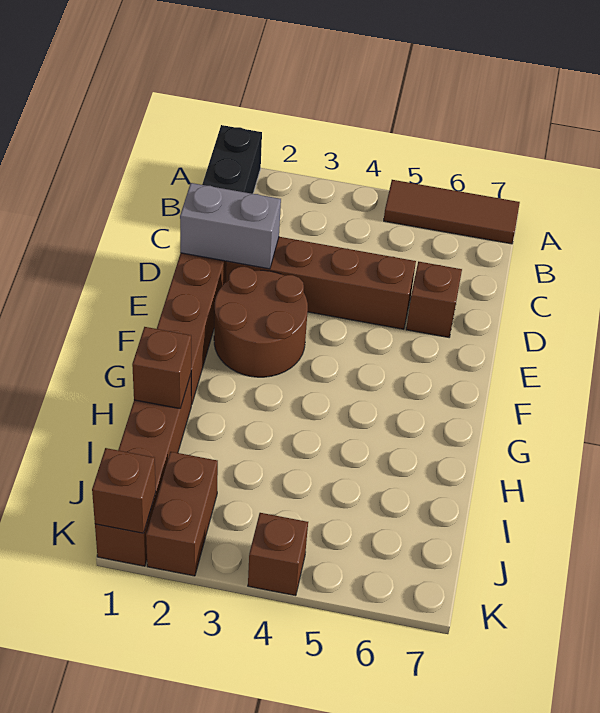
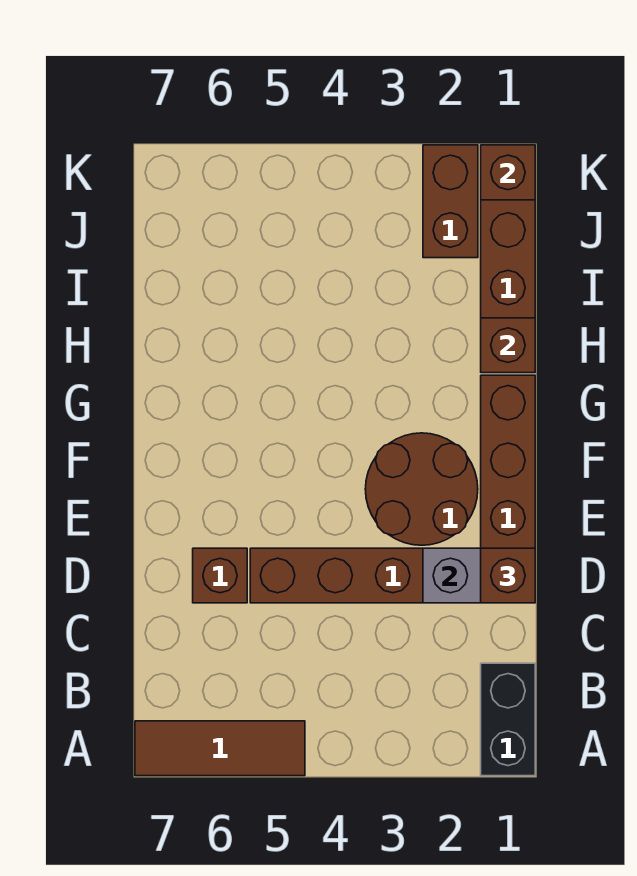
brown 1x1 brick [248,513,308,596] -> brown 1x1 brick moved to [481,548,535,603]

